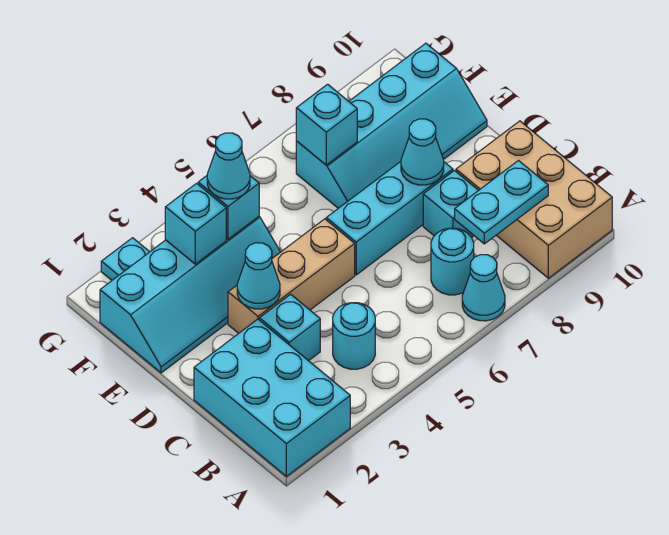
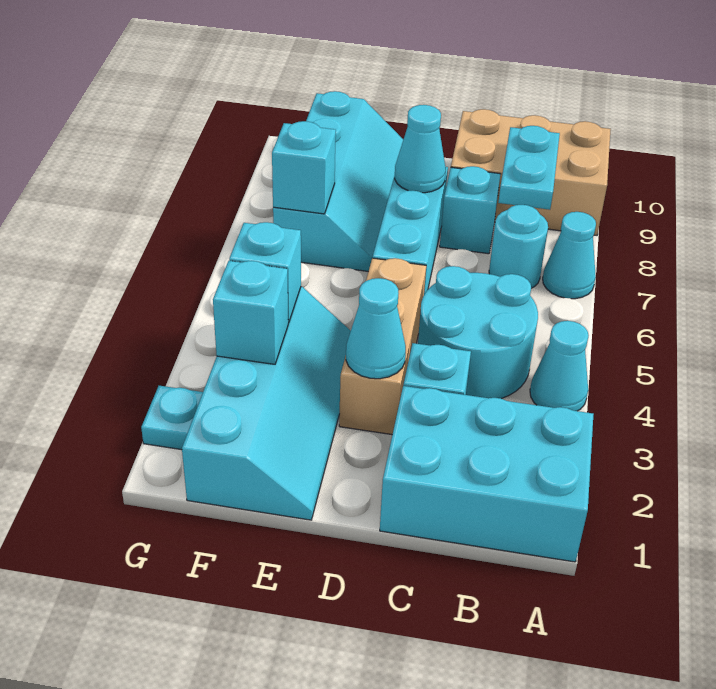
cyan 1x1 round brick [333,303,375,369] -> cyan 2x2 round brick [418,266,538,399]
cyan 1x1 cone [207,133,250,199] -> cyan 1x1 cone moved to [530,321,589,411]

